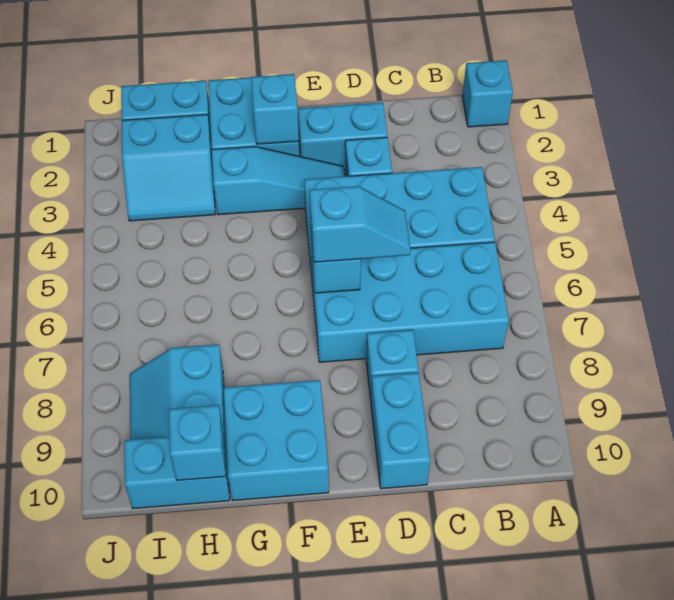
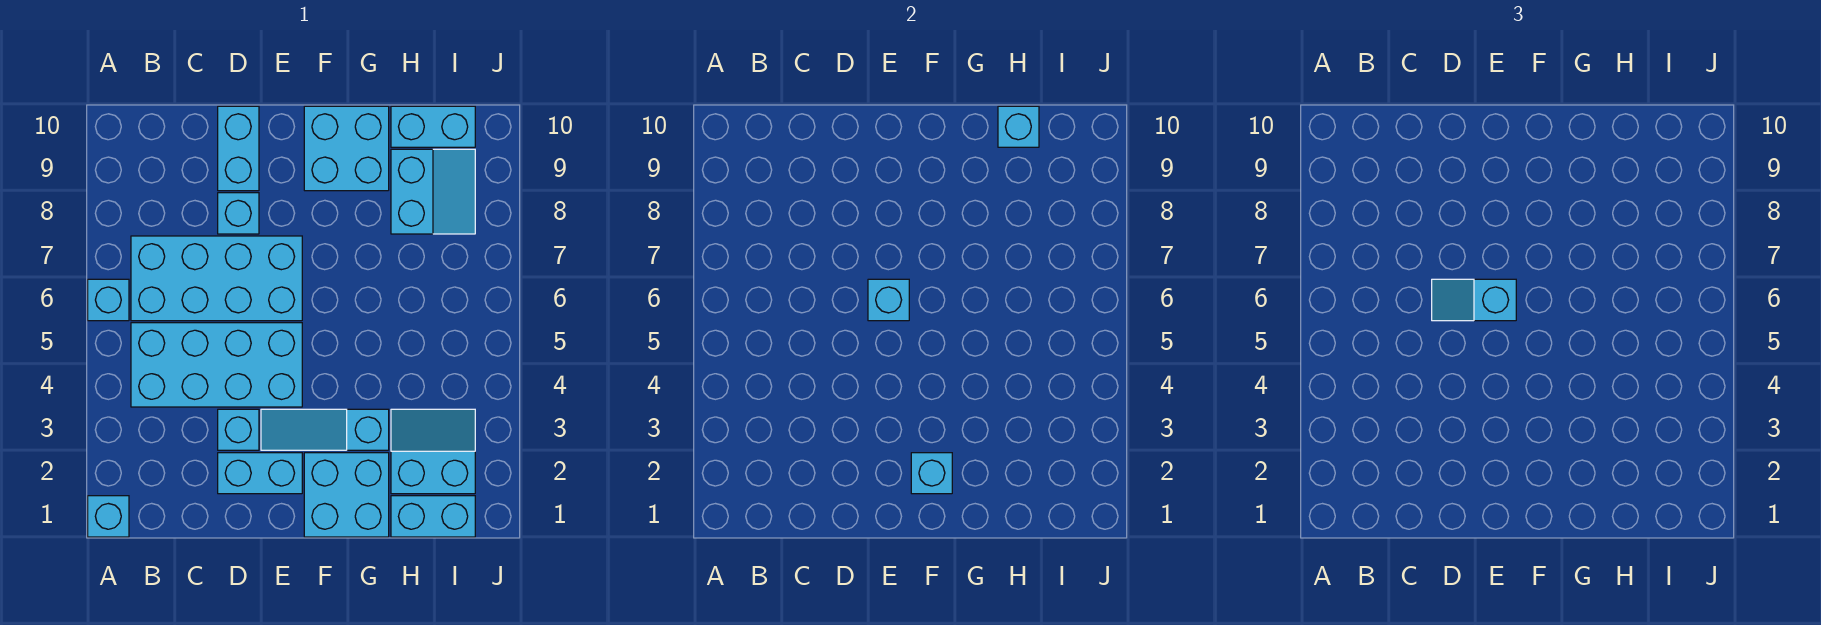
none -> cyan 1x1 brick [88,279,129,321]

